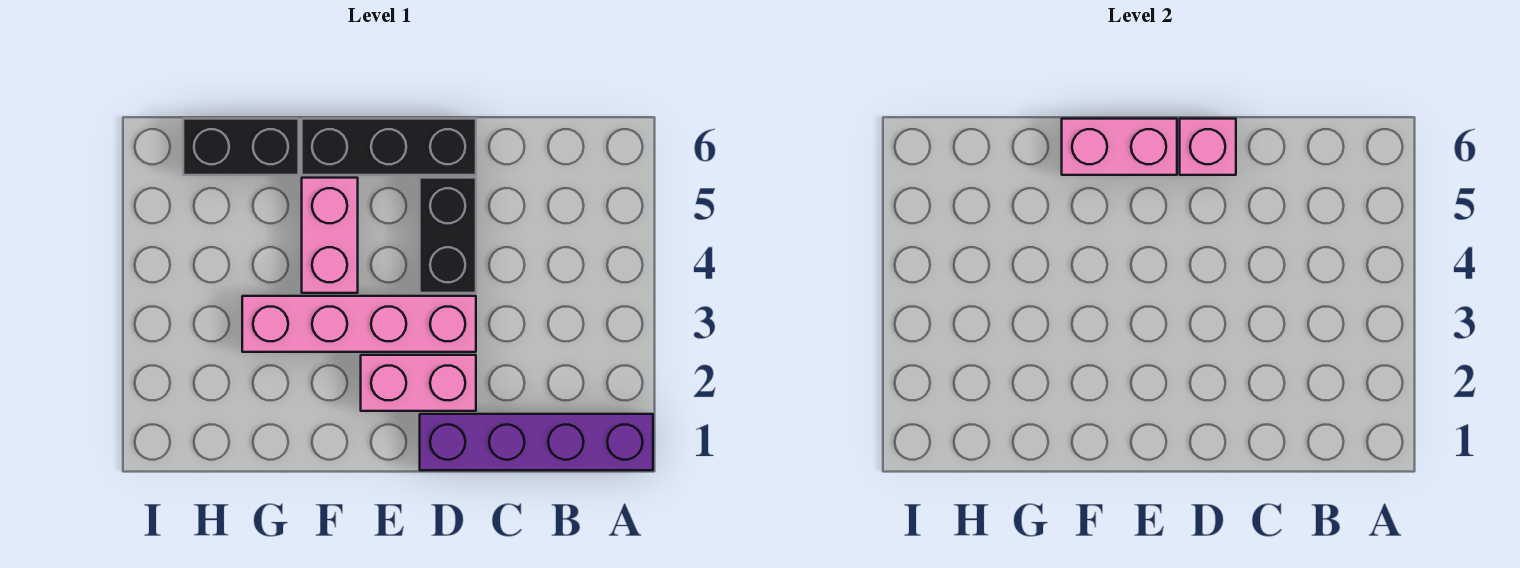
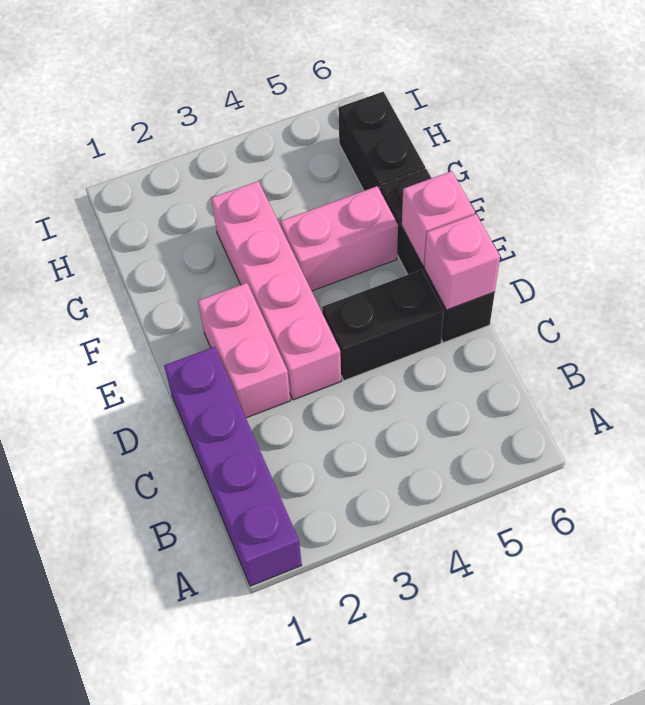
pink 1x2 brick [1062,119,1177,175] -> pink 1x1 brick [402,171,475,266]

